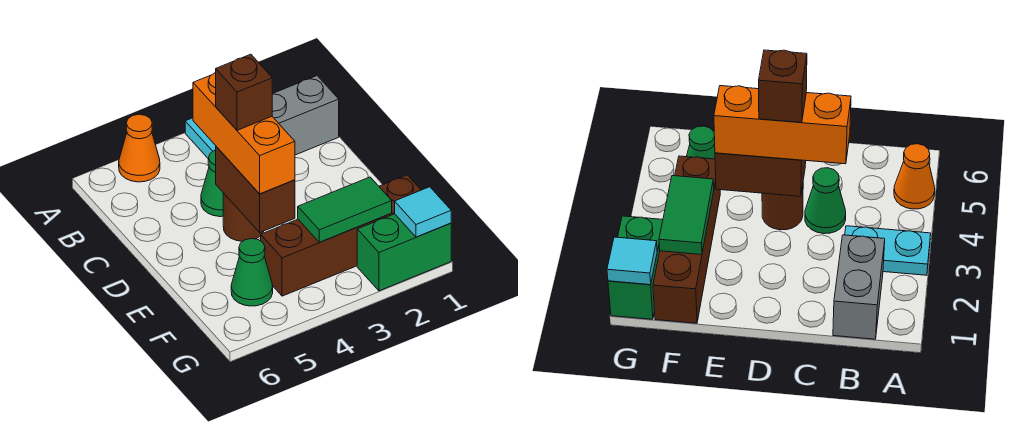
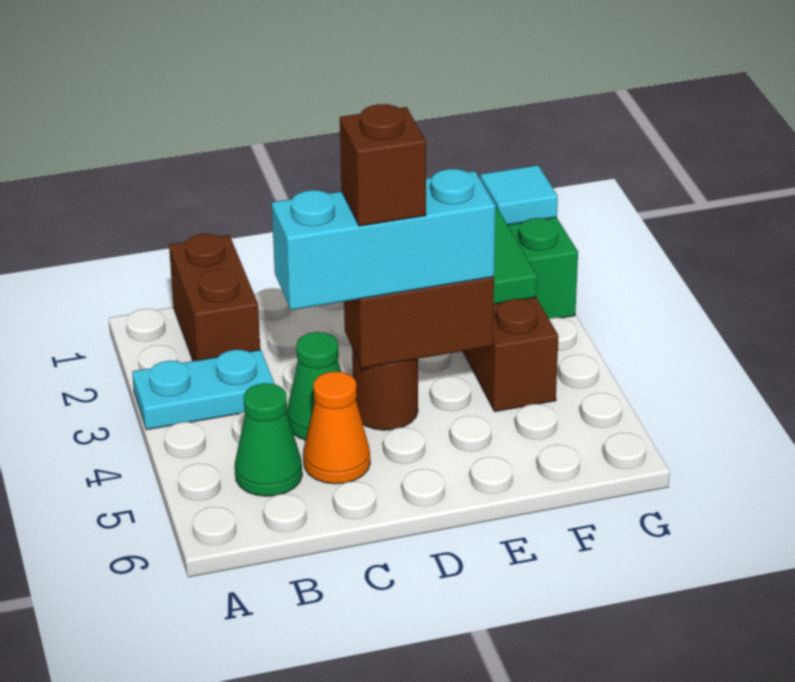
orange 1x1 cone [119,114,160,182] -> orange 1x1 cone moved to [303,372,370,484]
grey 1x2 brick [272,76,339,155] -> brown 1x2 brick [169,234,260,361]
orange 1x3 brick [193,73,295,194] -> cyan 1x3 brick [272,169,496,310]
green 1x1 cone [231,239,273,306] -> green 1x1 cone moved to [235,383,302,496]

